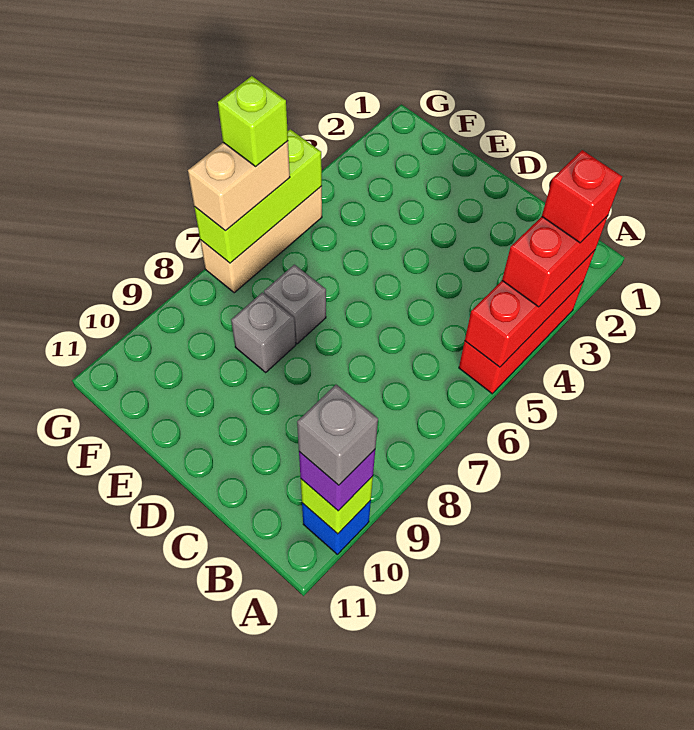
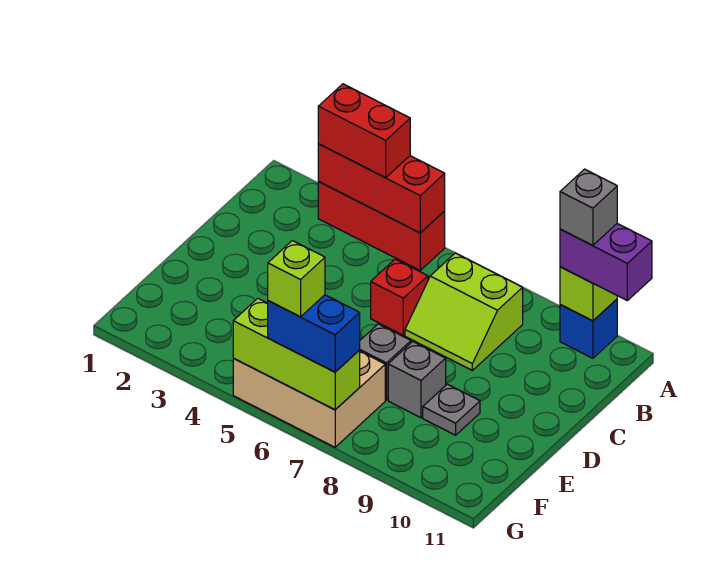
red 1x1 brick [542,150,622,243] -> red 1x1 brick moved to [371,259,428,335]
purple 1x1 brick [299,450,375,511] -> purple 1x2 brick [560,224,652,300]
none -> lime 2x2 slope [405,253,523,370]
none -> grey 1x1 plate [423,384,480,435]
tan 1x3 brick [200,186,322,293] -> tan 2x3 brick [233,352,385,447]
tan 1x2 brick [188,141,290,231] -> blue 1x2 brick [268,295,360,372]

